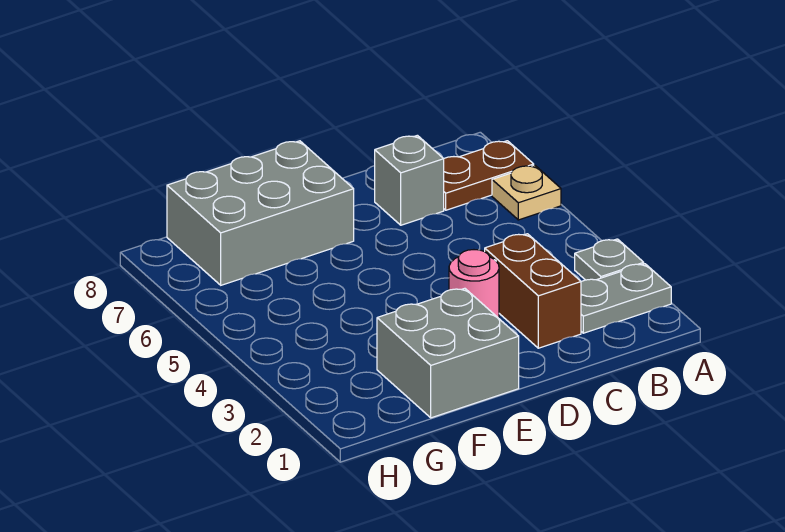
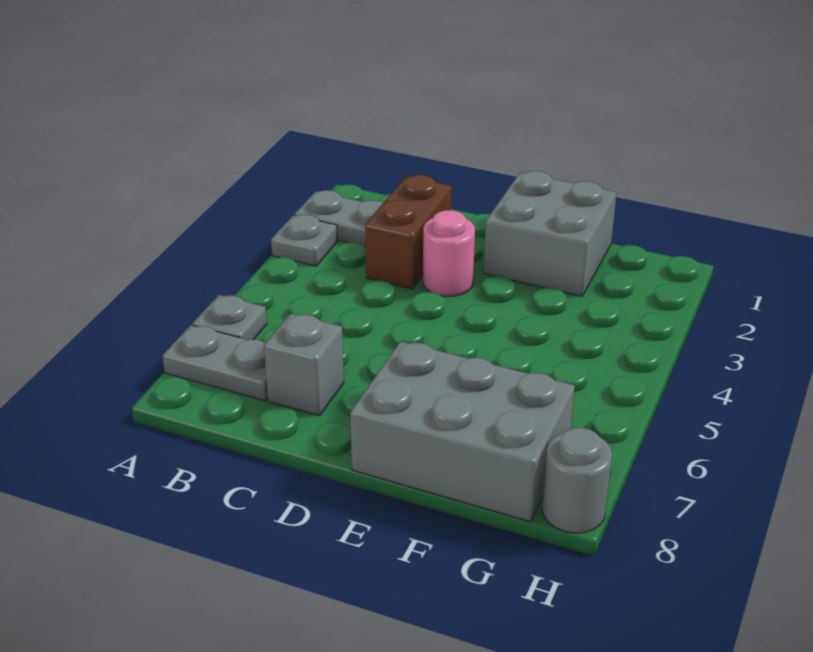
tan 1x1 plate [492,165,561,220] -> grey 1x1 plate [192,295,267,340]
brown 1x2 plate [444,141,534,210] -> grey 1x2 plate [163,325,268,401]
none -> grey 1x1 round brick [542,428,612,533]

